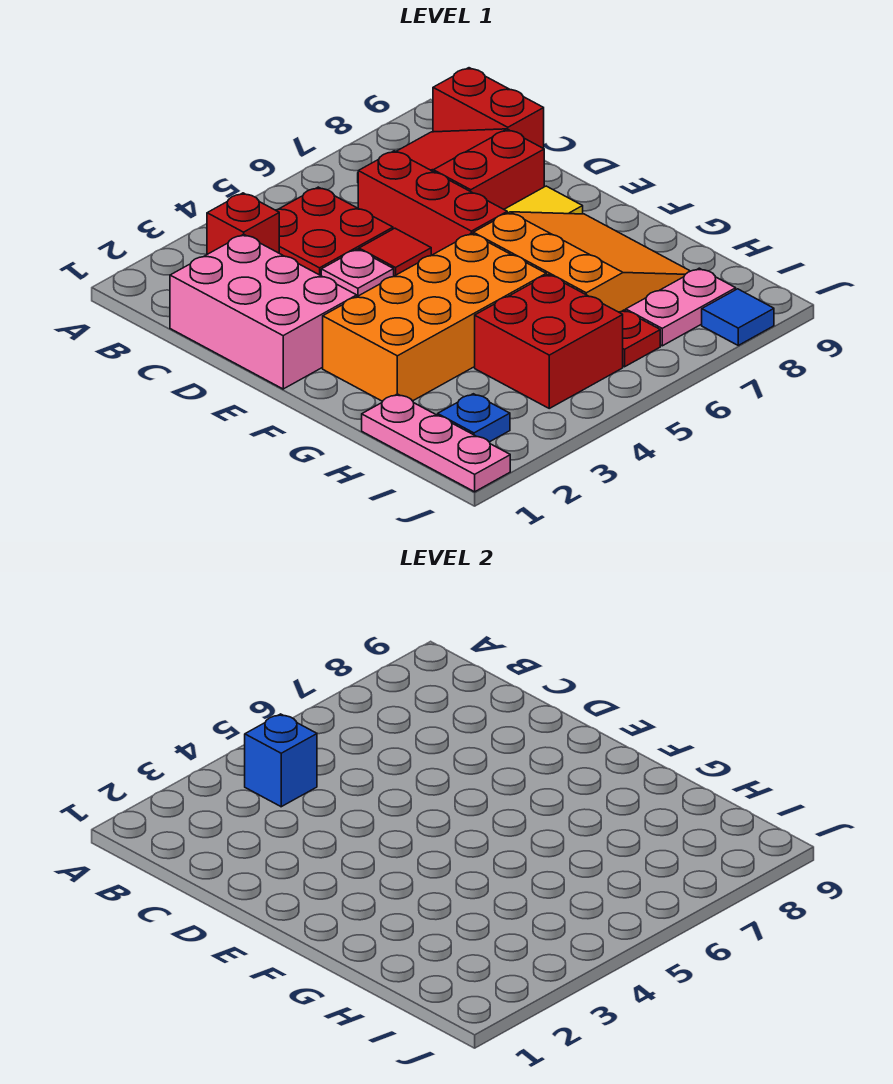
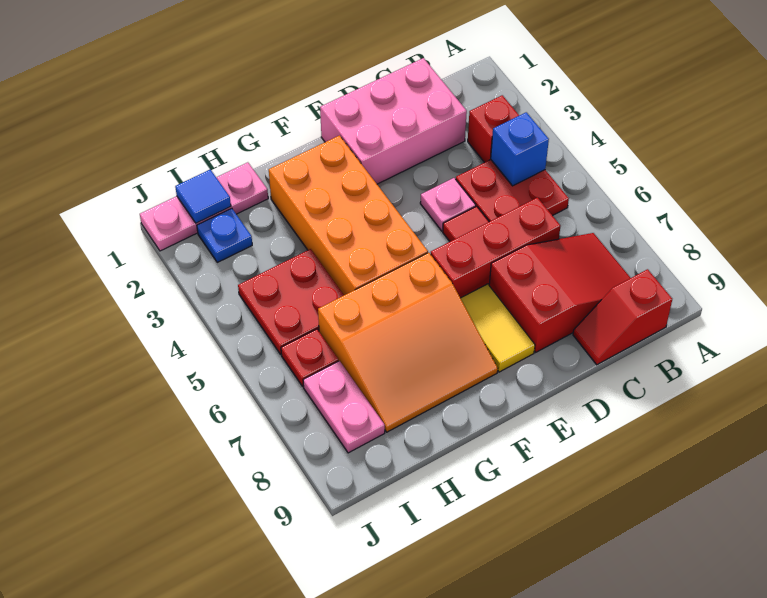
red 1x2 brick [433,68,544,148] -> red 1x2 slope [573,269,672,365]
red 2x2 brick [475,275,623,408] -> red 2x2 plate [238,249,344,354]
blue 1x1 tile [702,289,774,345] -> blue 1x1 tile moved to [175,170,231,223]

